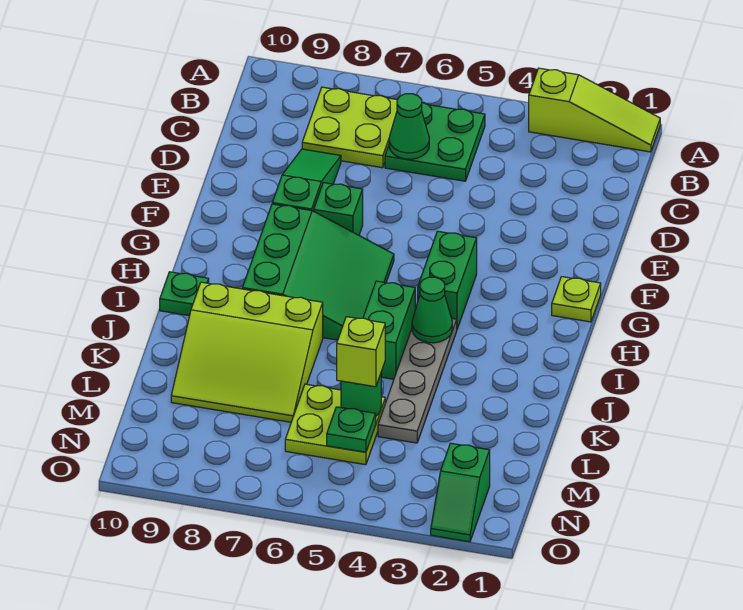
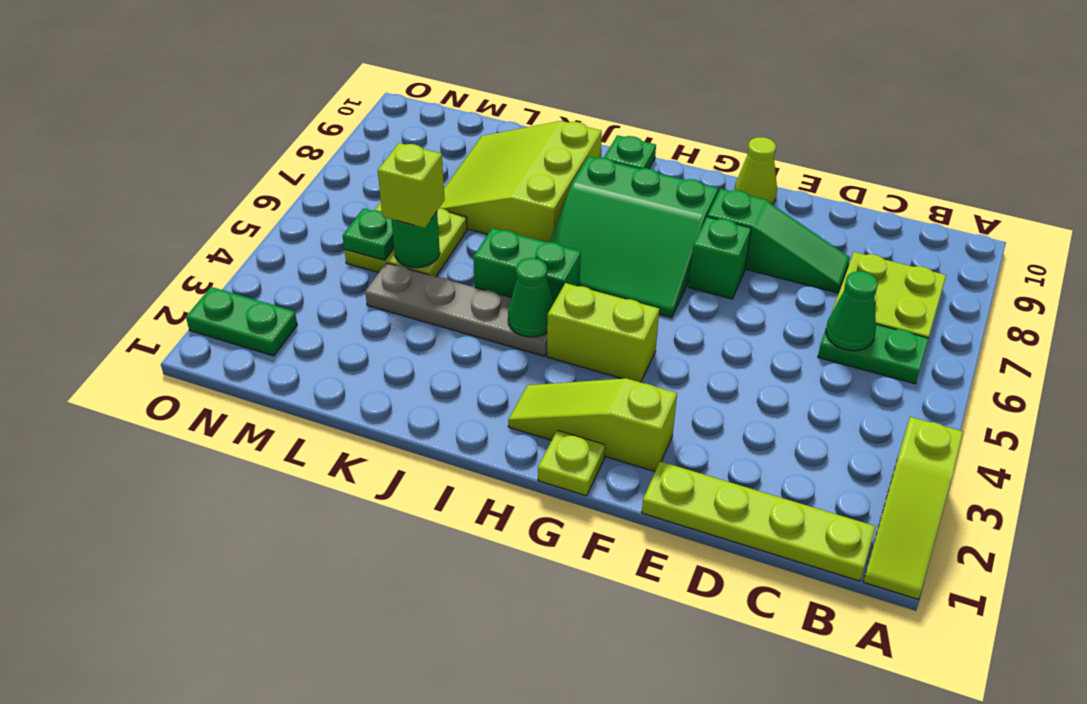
none -> lime 1x4 plate [642,461,876,581]
green 2x2 plate [385,103,485,181] -> green 1x2 plate [818,324,929,384]
none -> lime 1x3 slope [508,378,677,472]
none -> lime 1x1 cone [734,137,777,205]
green 1x2 brick [418,231,477,329] -> lime 1x2 brick [547,283,659,382]
green 1x2 slope [431,443,490,542] -> green 1x2 plate [186,287,297,356]

